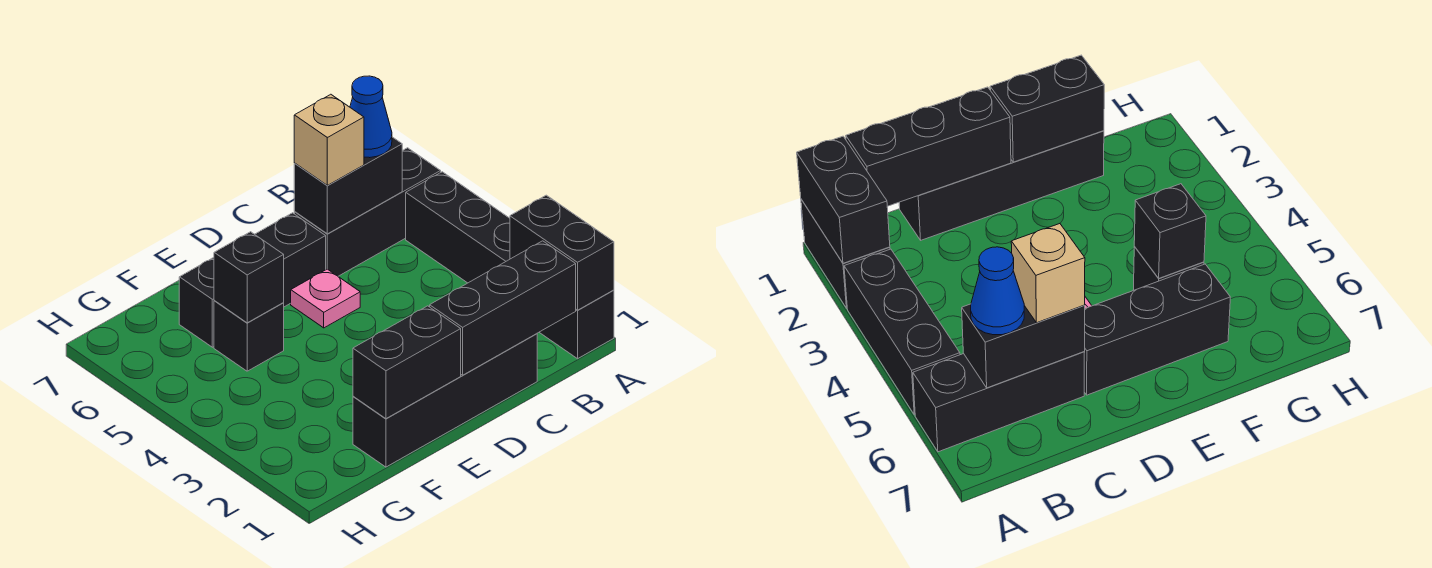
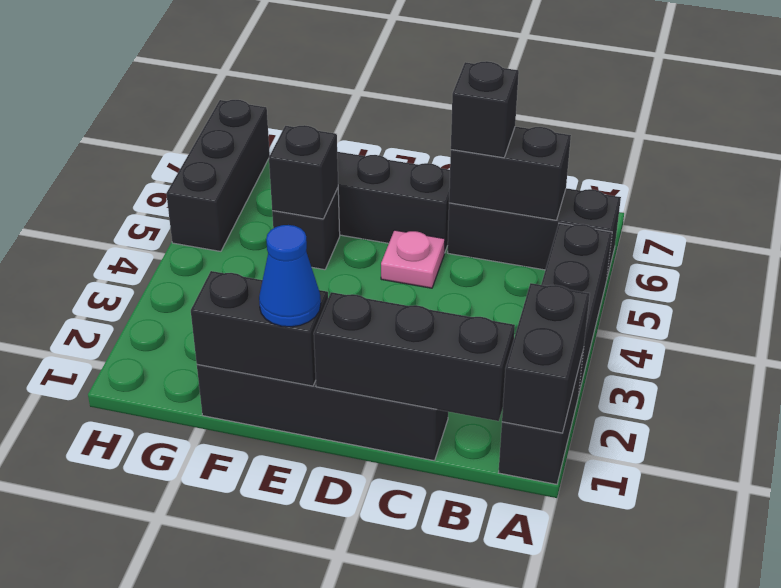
blue 1x1 cone [350,76,392,158] -> blue 1x1 cone moved to [259,225,321,327]
tan 1x1 brick [294,94,364,185] -> black 1x1 brick [451,61,519,158]
none -> black 1x3 brick [166,100,270,251]

